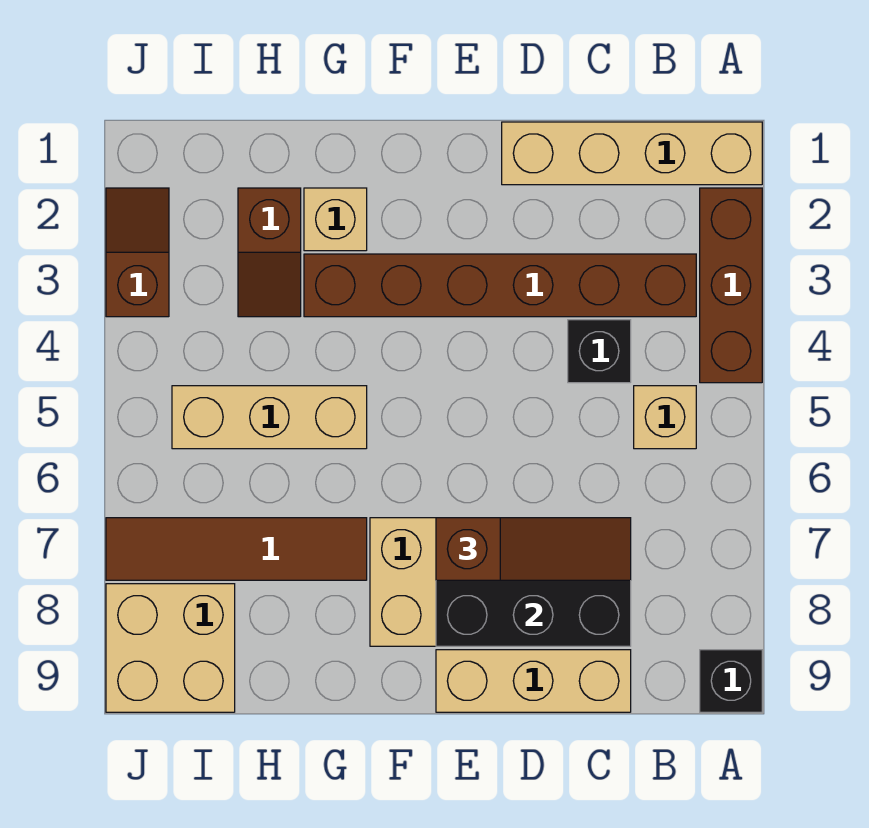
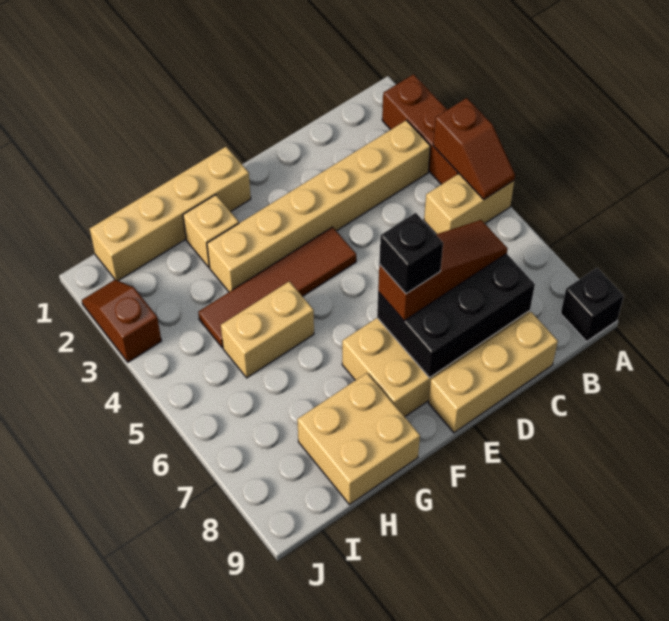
tan 1x4 brick [502,122,762,185] -> tan 1x4 brick moved to [90,147,251,281]
brown 1x6 brick [304,254,696,317] -> tan 1x6 brick [207,120,430,292]
tan 1x1 brick [634,386,696,449] -> tan 1x2 brick [424,174,514,234]
black 1x1 brick [568,320,631,383] -> black 1x1 brick moved to [379,213,443,294]
tan 1x3 brick [172,386,367,449] -> tan 1x2 brick [221,281,314,378]
brown 1x4 tile [106,518,367,580] -> brown 1x4 tile moved to [198,227,356,348]
brown 1x2 slope [238,188,301,317] -> brown 1x2 slope moved to [433,98,515,199]
tan 2x2 brick [106,584,235,712] -> tan 2x2 brick moved to [297,373,420,505]

